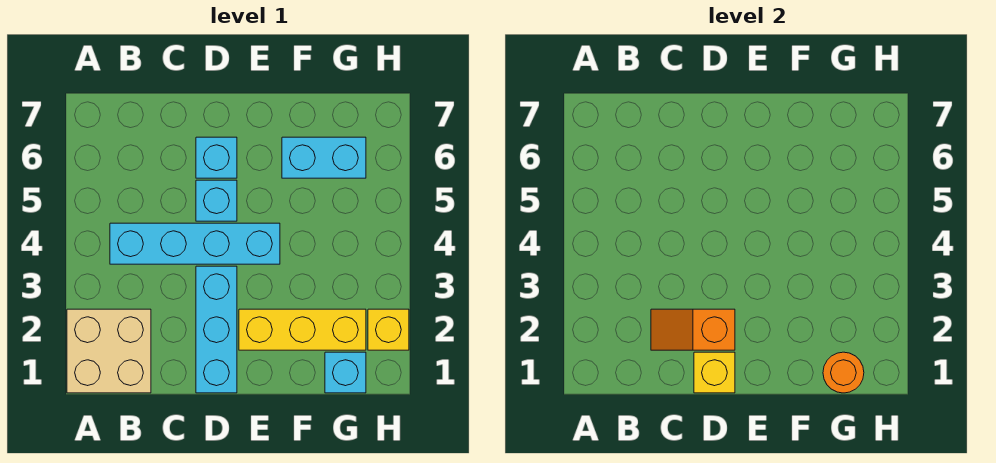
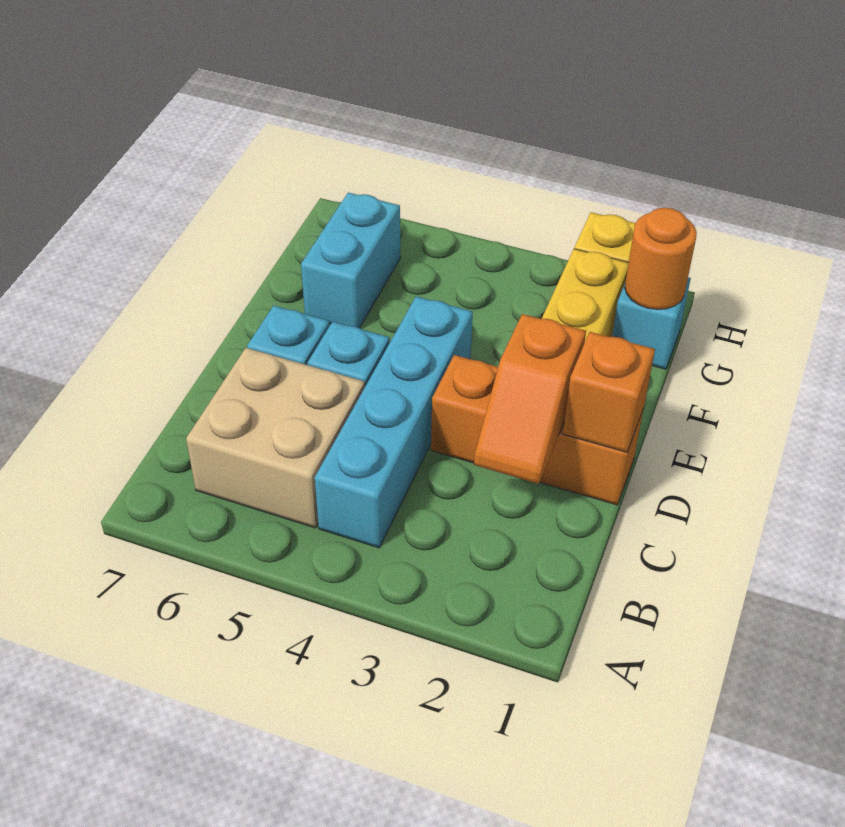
tan 2x2 brick [67,309,151,393] -> tan 2x2 brick moved to [186,348,365,528]
cyan 1x3 brick [196,266,237,393] -> orange 1x3 brick [431,355,644,505]
yellow 1x1 brick [694,352,735,393] -> orange 1x1 brick [563,332,655,452]

